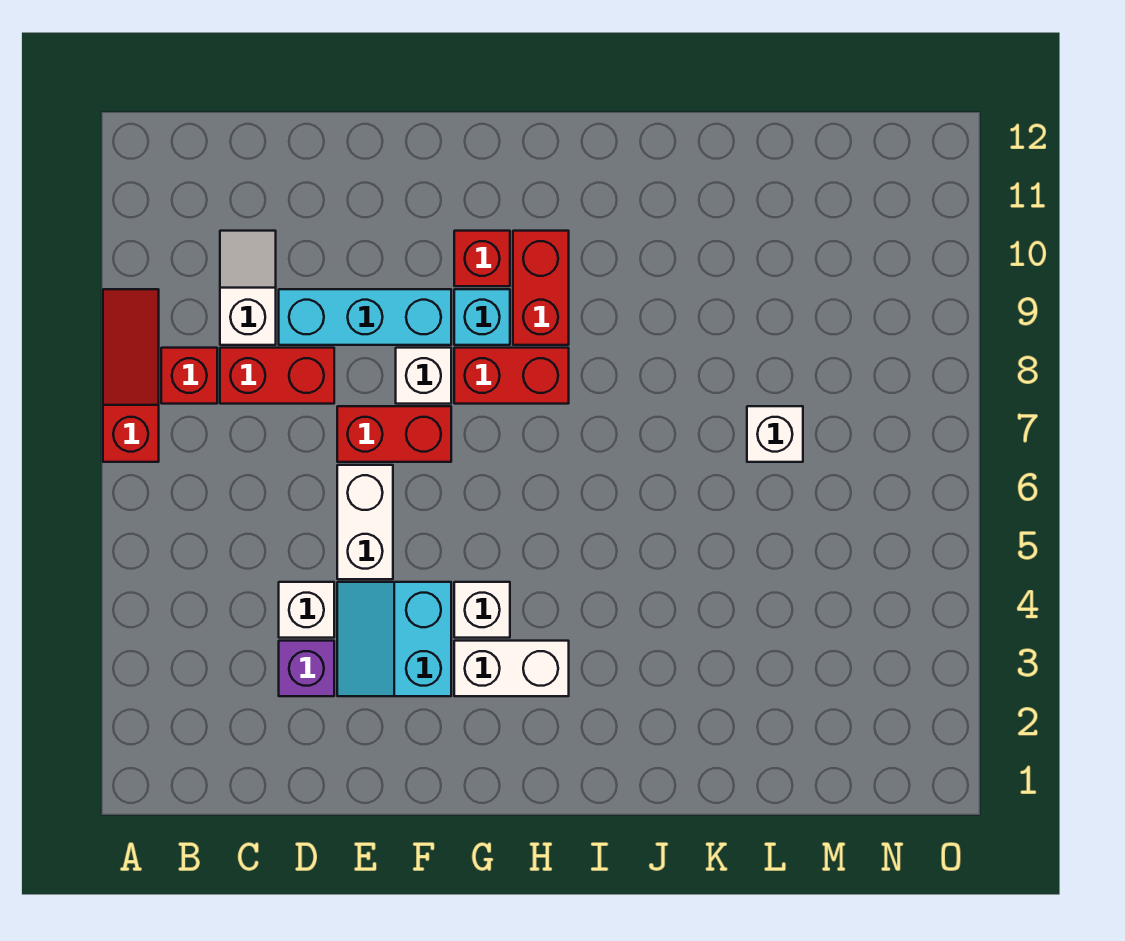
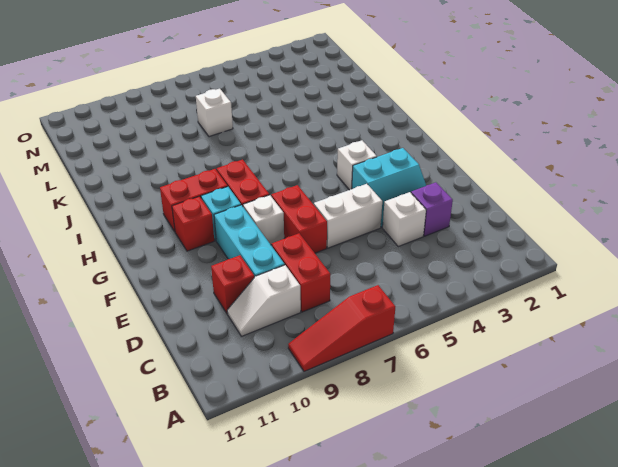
red 1x1 brick [161,348,217,404] -> red 1x1 brick moved to [211,255,254,314]
white 1x2 brick [454,641,569,696] -> none

